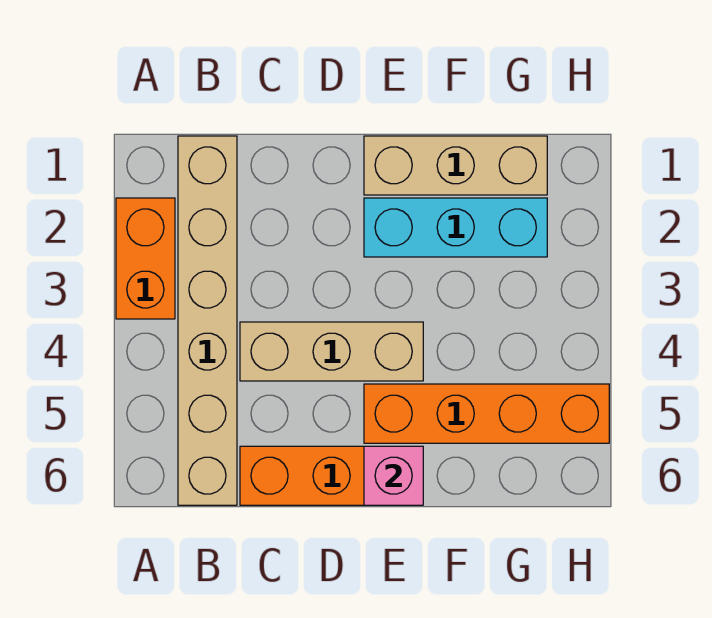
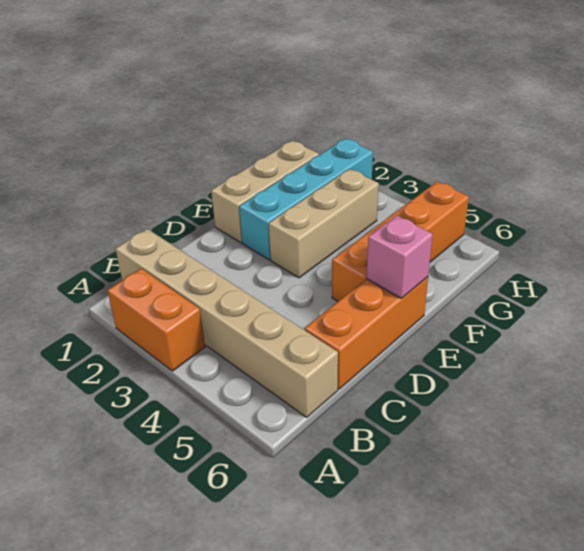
tan 1x3 brick [240,322,423,381] -> tan 1x3 brick moved to [268,169,379,278]
cyan 1x3 brick [364,198,547,257] -> cyan 1x4 brick [239,139,373,260]

